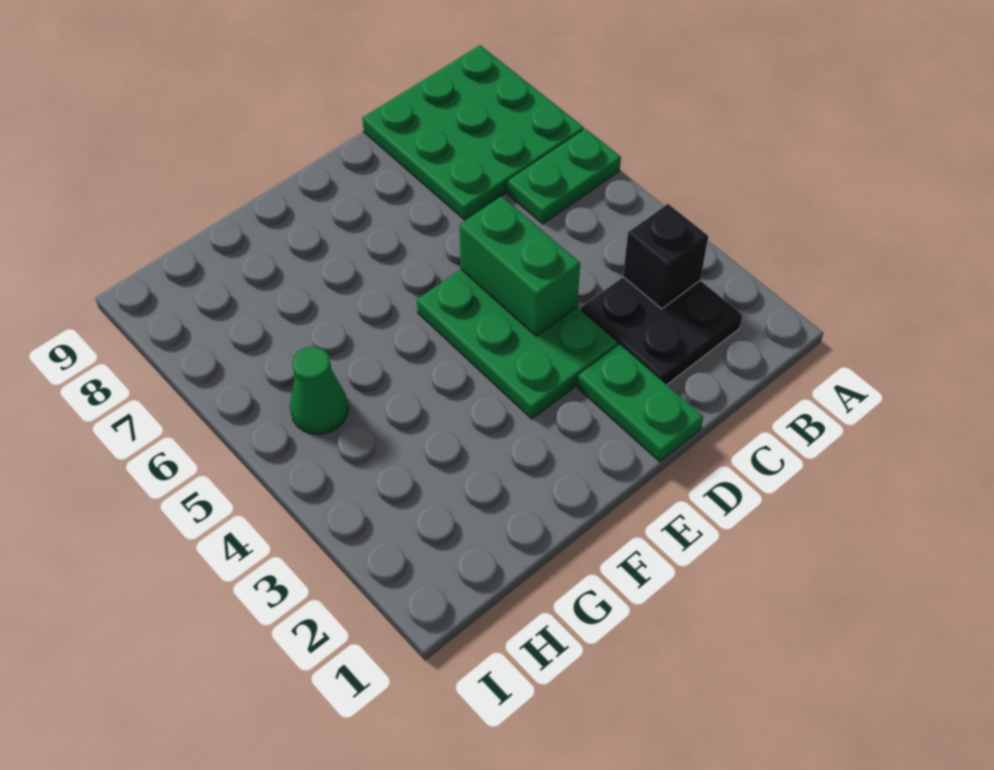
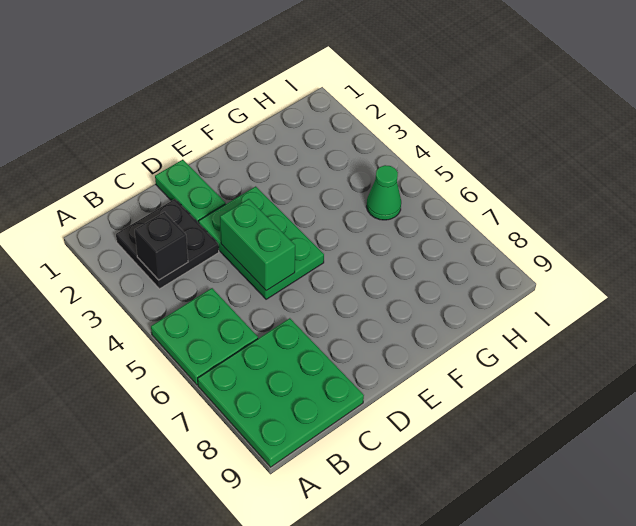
green 1x2 plate [508,129,621,224] -> green 2x2 plate [151,288,258,385]

